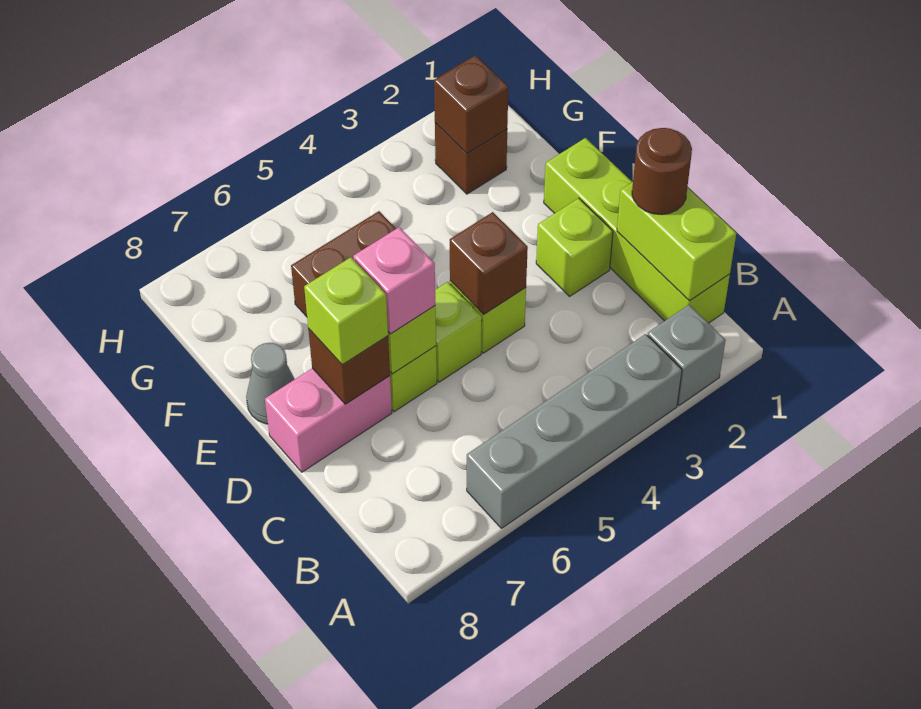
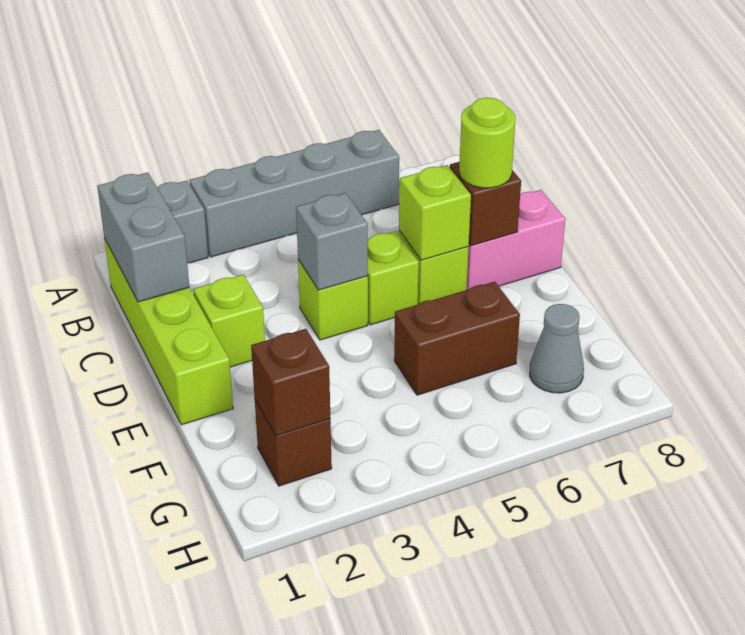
lime 1x2 brick [617,182,736,301] -> grey 1x2 brick [97,172,189,302]
brown 1x1 round brick [632,128,692,215] -> none
brown 1x1 brick [450,212,528,314] -> grey 1x1 brick [296,193,368,290]
pink 1x1 brick [353,227,435,334] -> none
lime 1x1 brick [304,257,388,365] -> lime 1x1 round brick [459,98,515,188]
grey 1x1 cone [246,343,295,424] -> grey 1x1 cone moved to [530,304,584,393]

